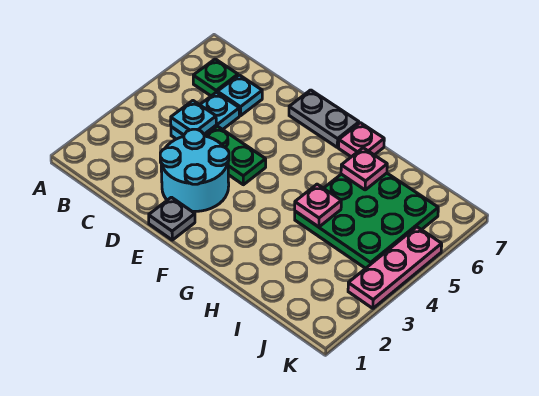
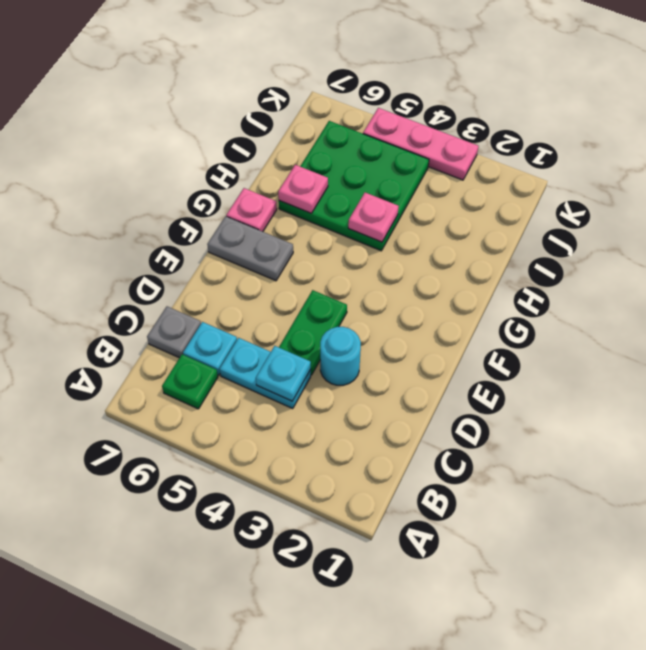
cyan 2x2 round brick [160,129,229,211] -> cyan 1x1 round brick [320,327,361,385]
grey 1x1 plate [149,197,195,240] -> grey 1x1 plate moved to [147,306,201,358]
grey 1x2 plate [289,90,359,147] -> grey 1x2 plate turned to [207,216,293,281]

